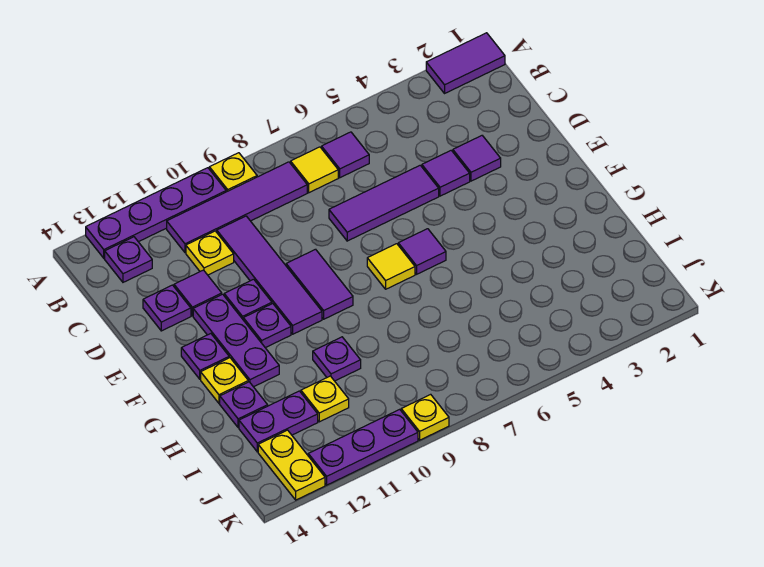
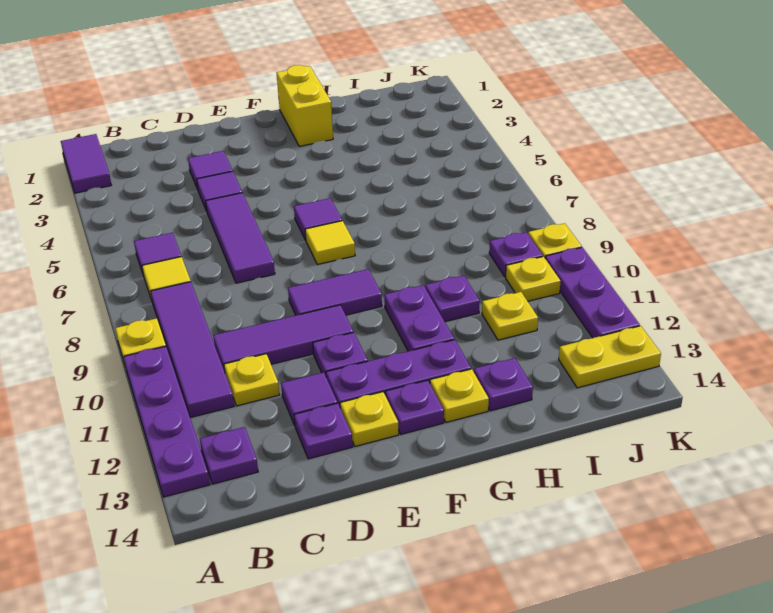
purple 1x4 tile [217,216,322,334] -> purple 1x3 tile [213,305,353,372]
none -> yellow 1x1 plate [340,392,399,446]
purple 1x1 plate [243,304,291,348] -> purple 1x1 plate moved to [489,232,543,277]
none -> yellow 1x2 brick [277,65,333,146]
purple 1x2 plate [239,391,318,452] -> purple 1x2 plate moved to [384,285,454,351]
none -> yellow 1x1 plate [506,257,560,301]

